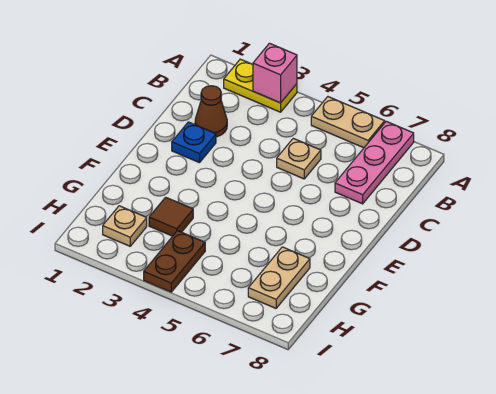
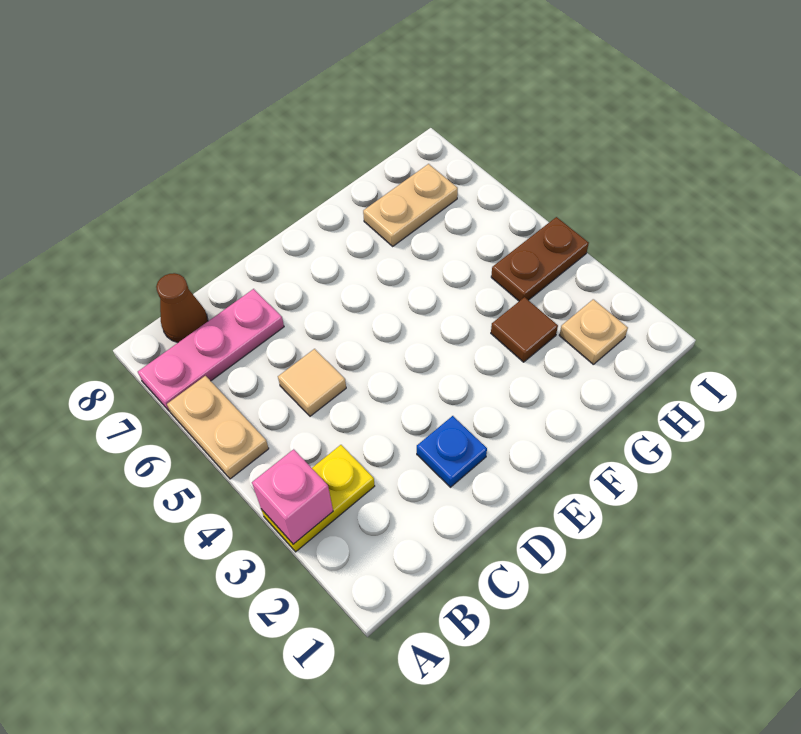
yellow 1x2 plate [224,59,297,112] -> yellow 1x2 plate turned to [261,445,375,552]
brown 1x1 cone [195,86,227,137] -> brown 1x1 cone moved to [156,273,208,342]
tan 1x1 plate [277,138,321,179] -> tan 1x1 tile [278,349,346,416]

